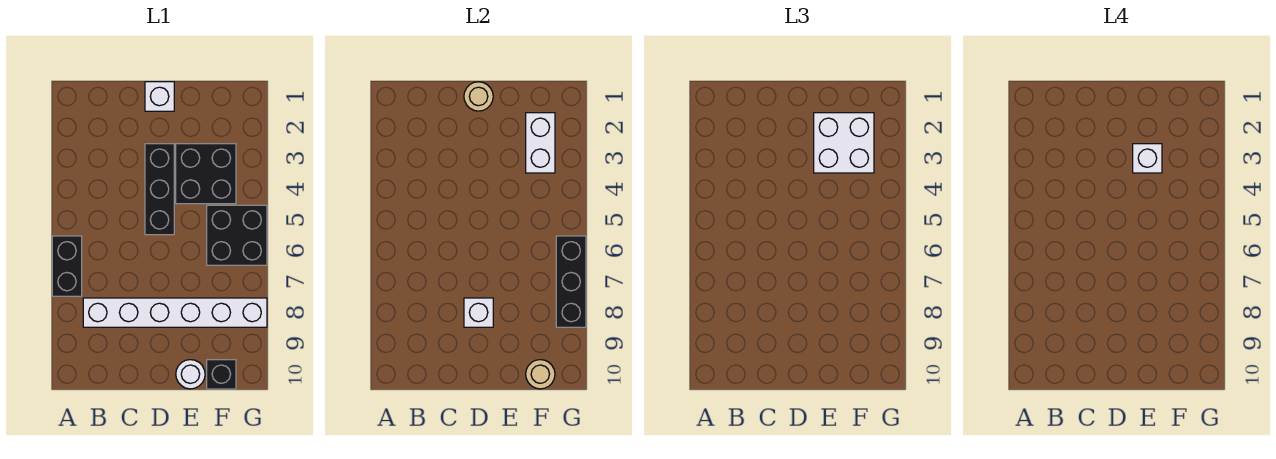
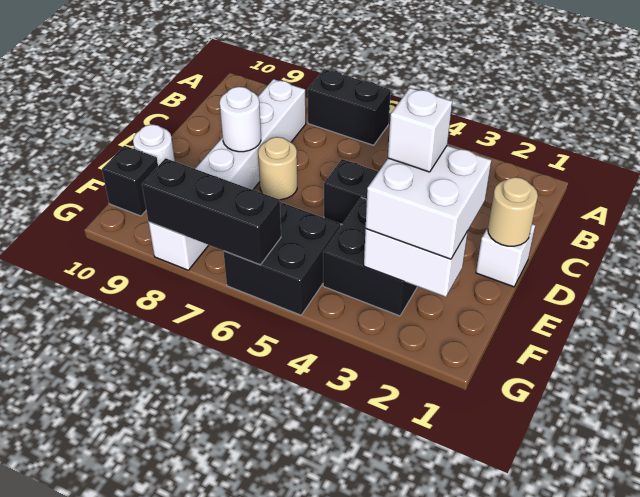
white 1x1 brick [464,298,493,327] -> white 1x1 round brick [220,87,261,152]
tan 1x1 round brick [526,360,555,389] -> tan 1x1 round brick moved to [258,137,297,200]

